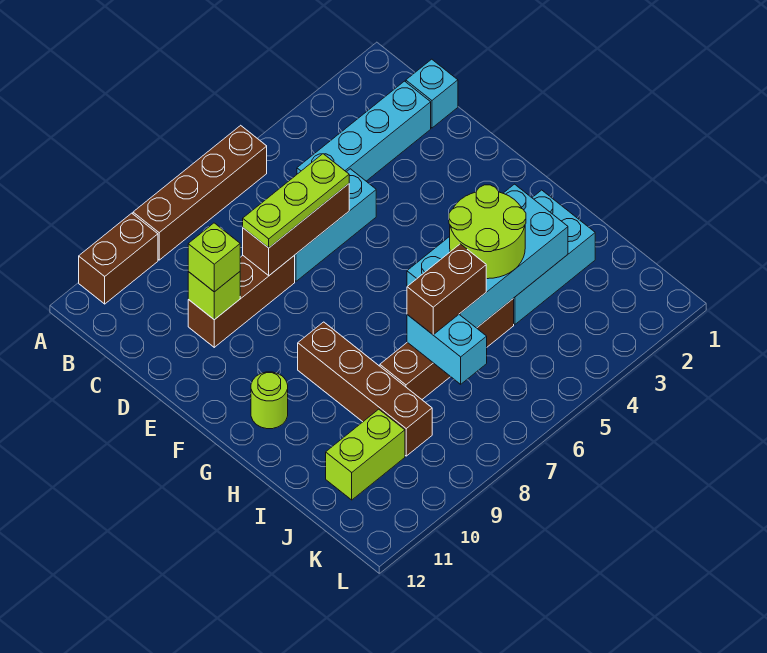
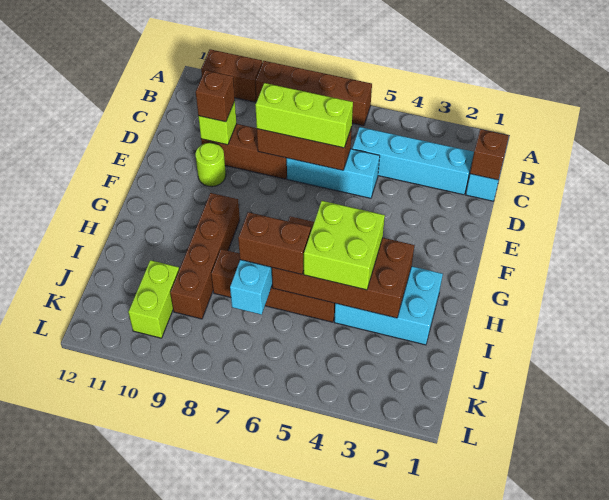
none -> brown 1x1 brick [470,129,509,180]
lime 1x3 plate [243,154,349,248] -> lime 1x3 brick [255,83,353,148]
lime 1x1 brick [188,223,240,292] -> brown 1x1 brick [196,70,235,122]
lime 1x1 round brick [251,372,288,429] -> lime 1x1 round brick moved to [195,143,226,187]
cyan 2x4 brick [407,184,568,328] -> brown 2x4 brick [272,216,414,318]
lime 2x2 round brick [449,185,526,279] -> lime 2x2 brick [304,201,385,290]
lime 1x2 brick [326,409,405,500] -> lime 1x2 brick turned to [128,260,179,338]

